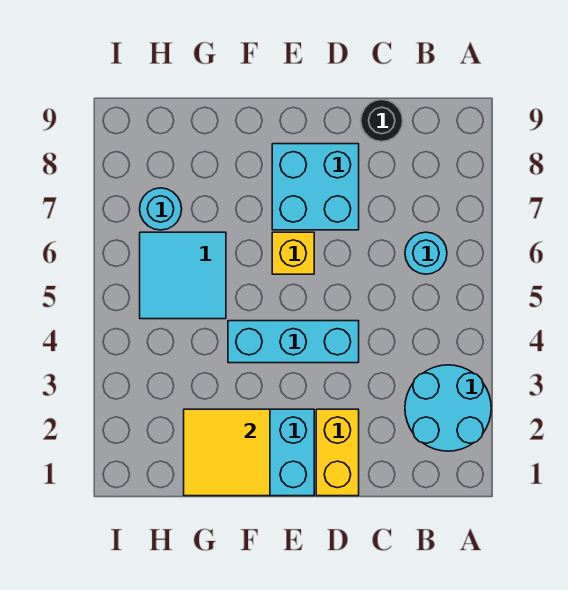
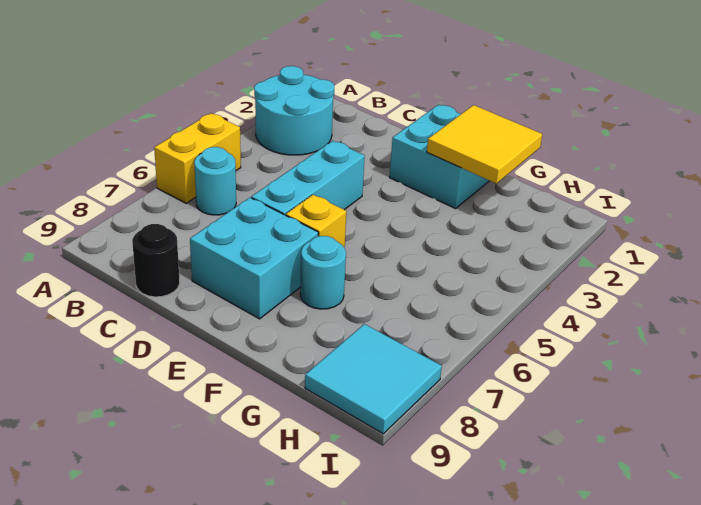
yellow 1x2 brick [316,409,359,496] -> yellow 1x2 brick moved to [154,113,241,203]
cyan 1x3 brick [228,321,359,363] -> cyan 1x3 brick turned to [251,141,365,215]
cyan 2x2 tile [140,232,226,319] -> cyan 2x2 tile moved to [305,324,442,434]
cyan 1x1 round brick [140,188,182,230] -> cyan 1x1 round brick moved to [300,236,346,309]

